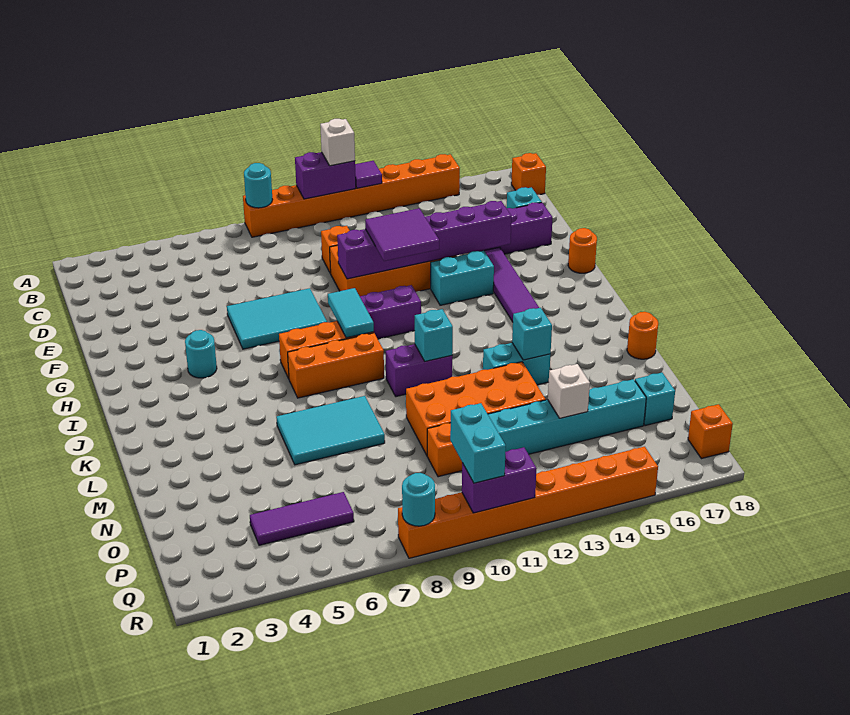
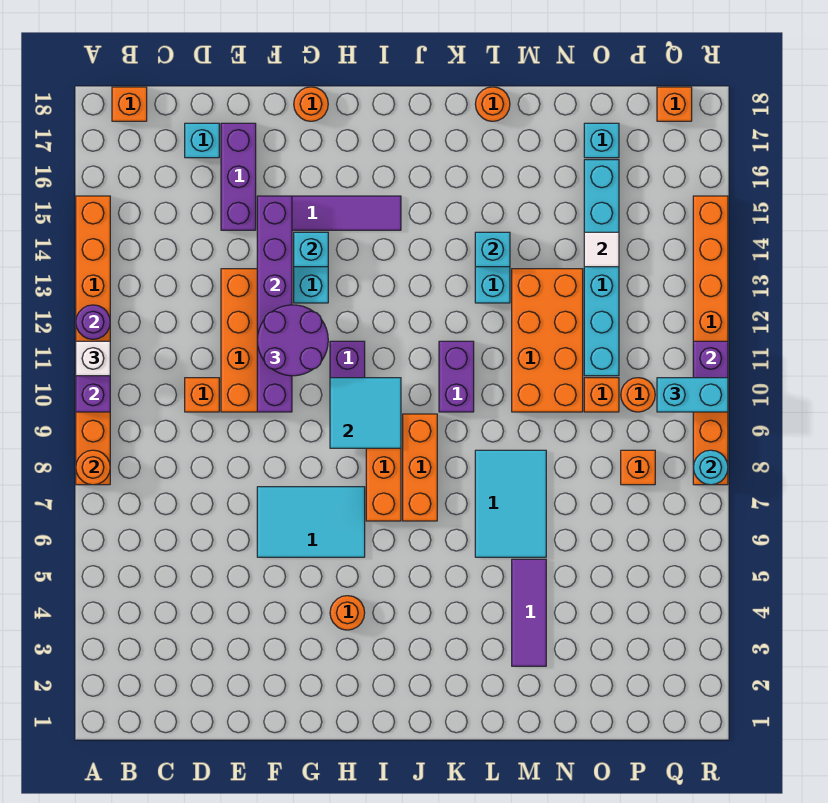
cyan 1x1 round brick [244,163,273,208] -> orange 1x1 round brick [76,450,110,485]
purple 1x1 tile [355,161,382,188] -> purple 1x1 round brick [76,305,110,339]
cyan 2x3 tile [227,288,327,349] -> cyan 2x3 tile turned to [257,487,365,557]
purple 2x2 tile [365,208,439,261] -> purple 2x2 round brick [257,305,328,376]
cyan 1x1 round brick [185,330,217,378] -> orange 1x1 round brick [330,596,365,630]
cyan 1x2 tile [328,288,374,338] -> cyan 2x2 tile [330,378,401,448]
cyan 1x1 brick [415,309,453,361] -> cyan 1x1 brick moved to [294,232,328,267]
white 1x1 brick [548,364,590,418] -> white 1x1 tile [584,232,619,267]
purple 1x3 tile [250,492,354,545] -> purple 1x3 tile moved to [512,559,546,666]
none -> orange 1x1 brick [621,450,655,485]
none -> orange 1x1 round brick [621,378,655,412]

